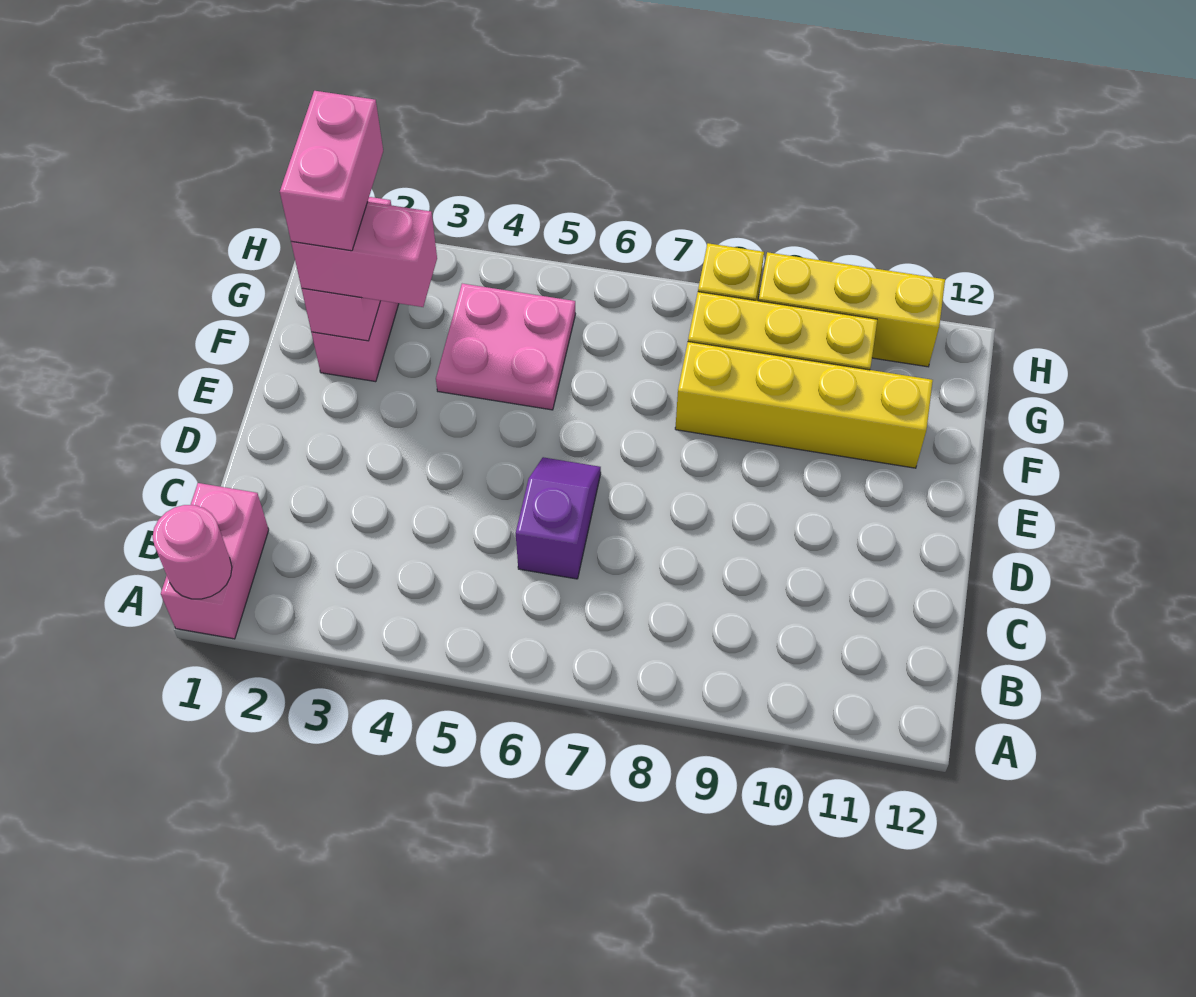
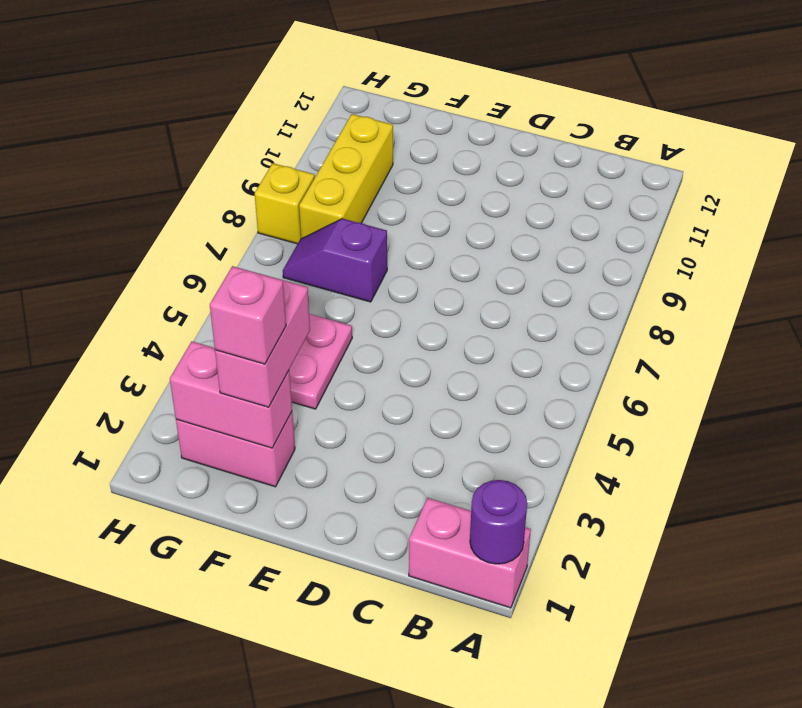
pink 1x1 round brick [153,505,232,599] -> purple 1x1 round brick [470,480,527,564]
purple 1x2 slope [516,457,601,579] -> purple 1x2 slope moved to [283,218,387,302]
pink 1x2 brick [280,91,383,251] -> pink 1x1 brick [210,266,286,364]
yellow 1x4 brick [675,342,933,468] -> none
yellow 1x3 brick [758,252,945,367] -> none

